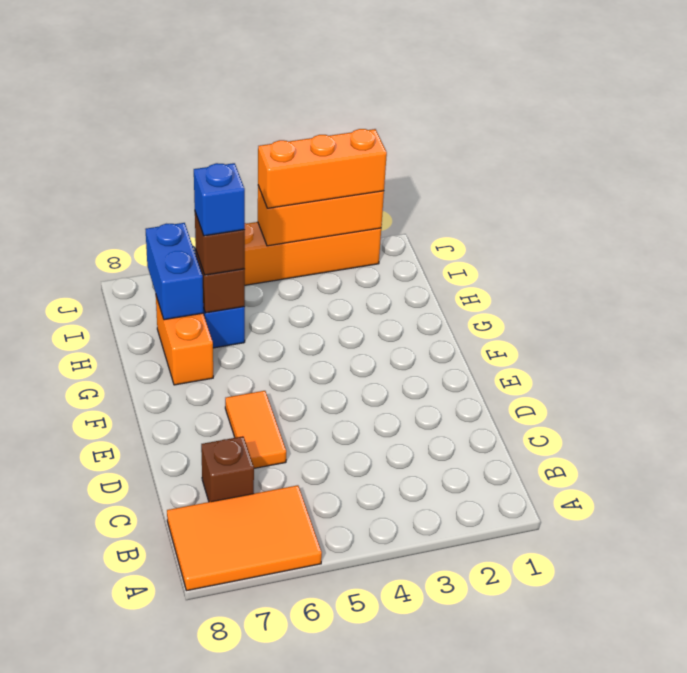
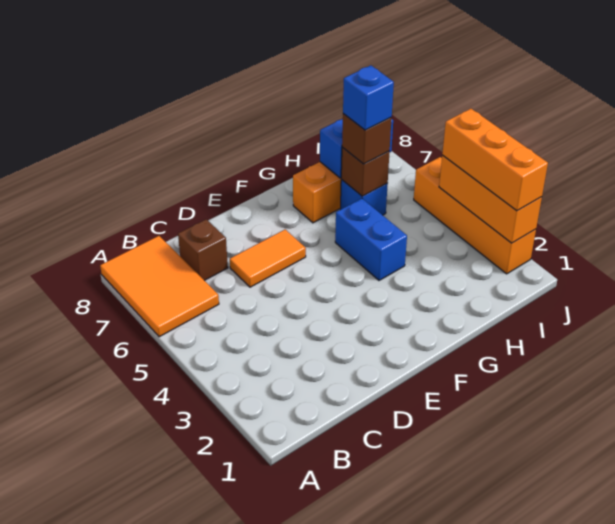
none -> blue 1x2 brick [335,199,407,280]

